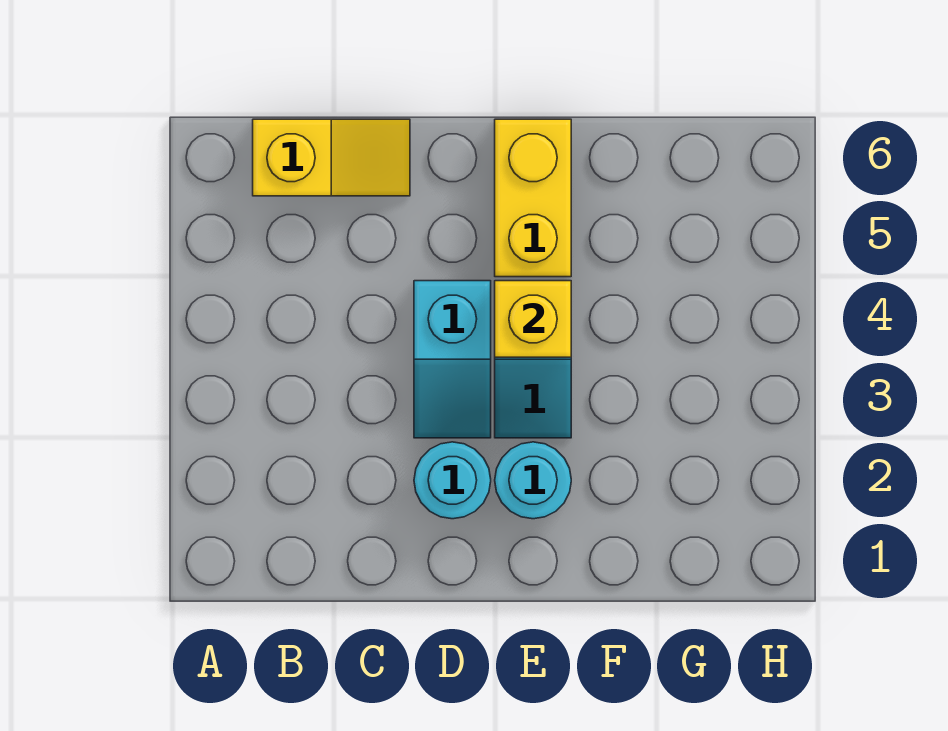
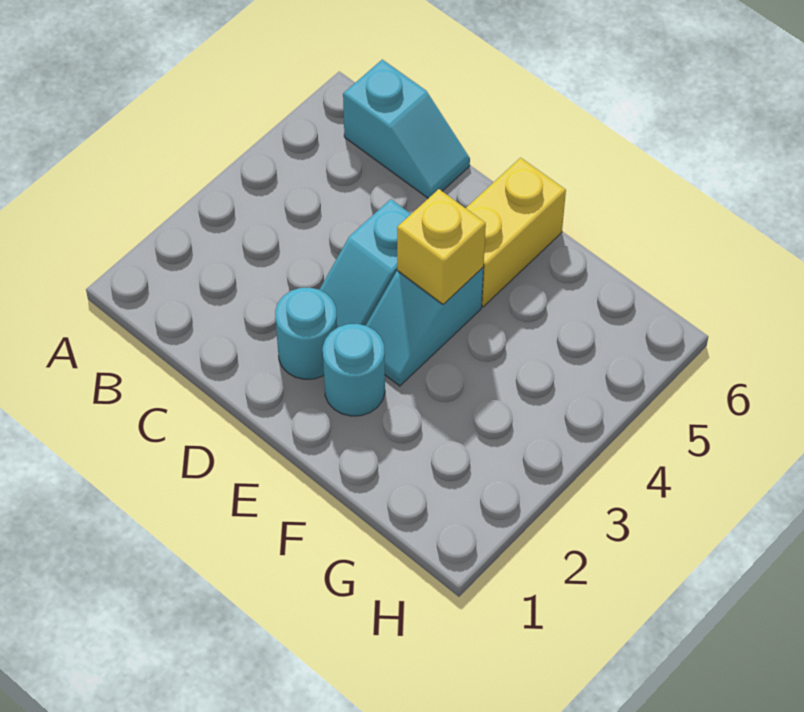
yellow 1x2 slope [253,119,410,196] -> cyan 1x2 slope [343,60,470,198]

